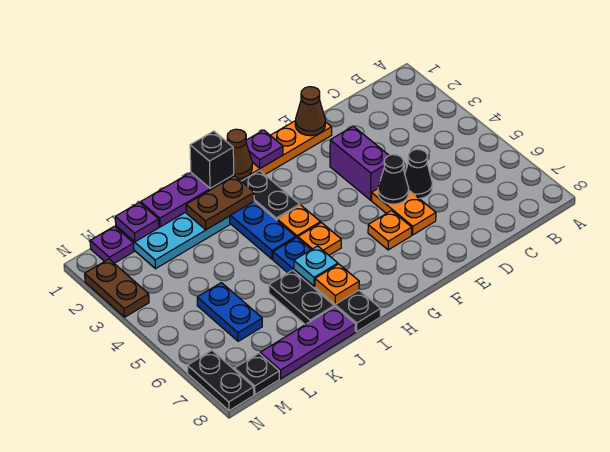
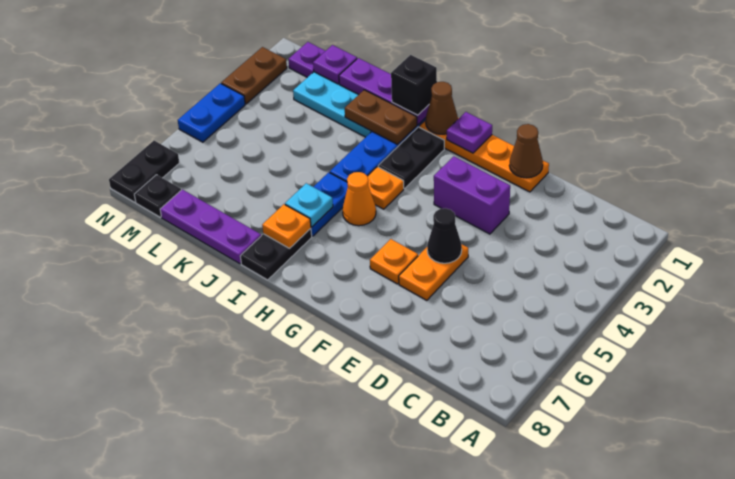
black 1x1 cone [405,149,432,198] -> none
purple 1x2 brick [330,126,389,200] -> purple 1x2 brick turned to [434,156,510,234]
orange 1x1 plate [298,223,341,255] -> orange 1x1 cone [343,172,376,226]
black 1x2 plate [269,270,334,325] -> none
blue 1x2 plate [197,283,262,341] -> blue 1x2 plate moved to [178,83,245,142]

